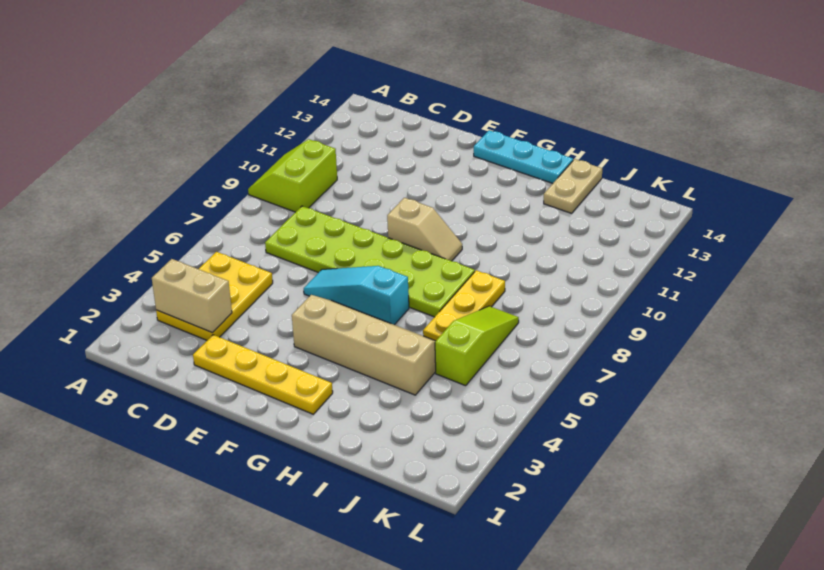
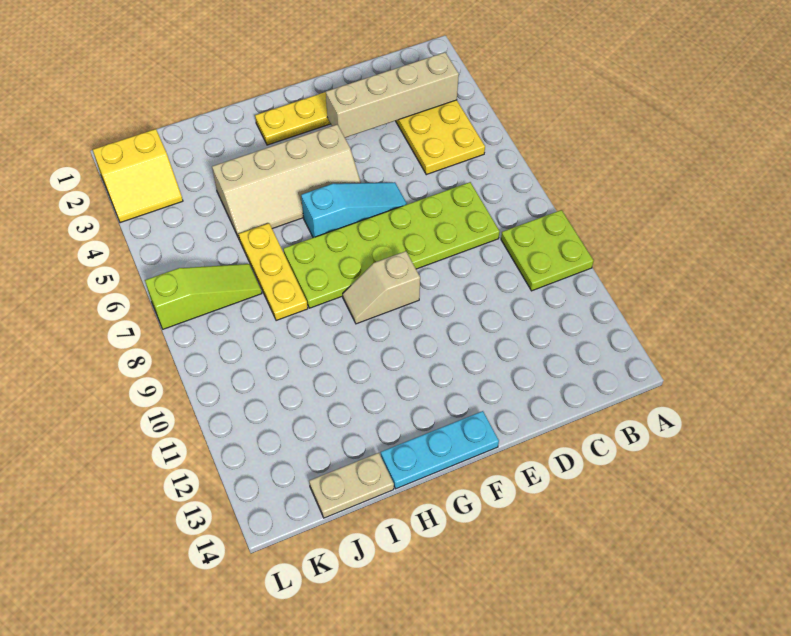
lime 2x2 slope [248,139,337,212] -> lime 2x2 plate [501,210,594,291]
tan 1x2 brick [152,259,232,333] -> tan 1x4 brick [326,52,459,138]
tan 1x2 plate [544,159,602,213] -> tan 1x2 plate turned to [309,453,394,518]
lime 1x3 slope [435,306,519,386] -> lime 1x3 slope turned to [145,264,262,329]
none -> yellow 2x2 slope [93,129,183,223]

